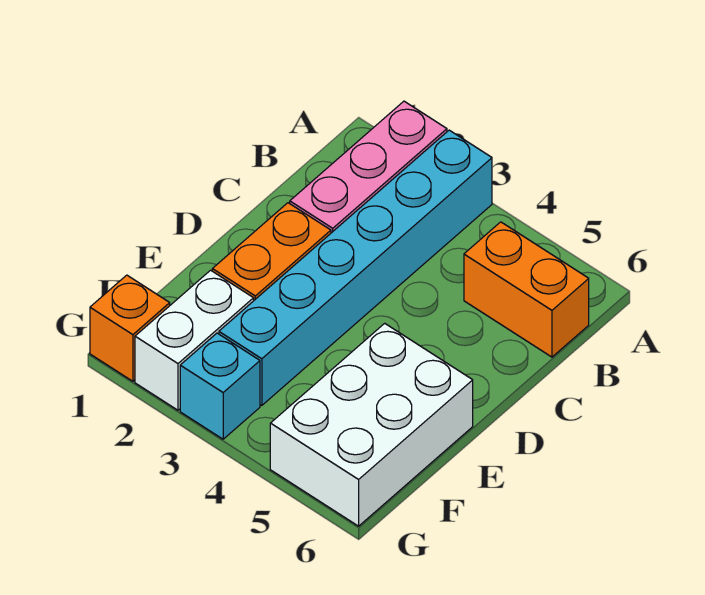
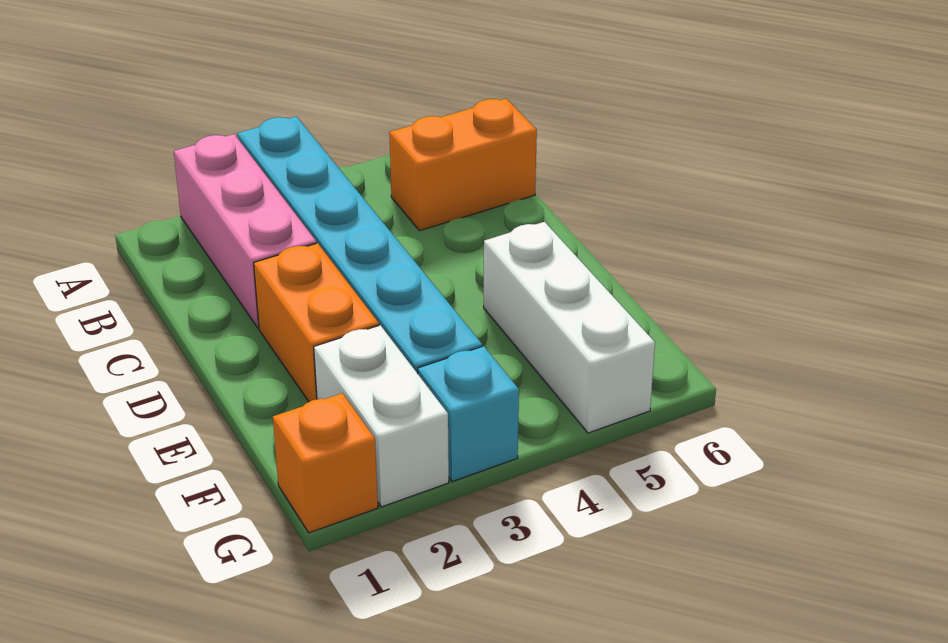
white 2x3 brick [270,323,473,526] -> white 1x3 brick [484,222,655,433]

